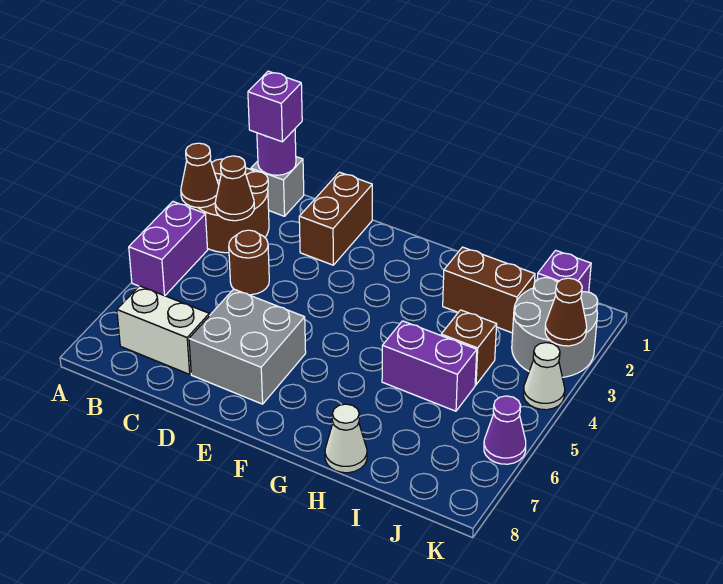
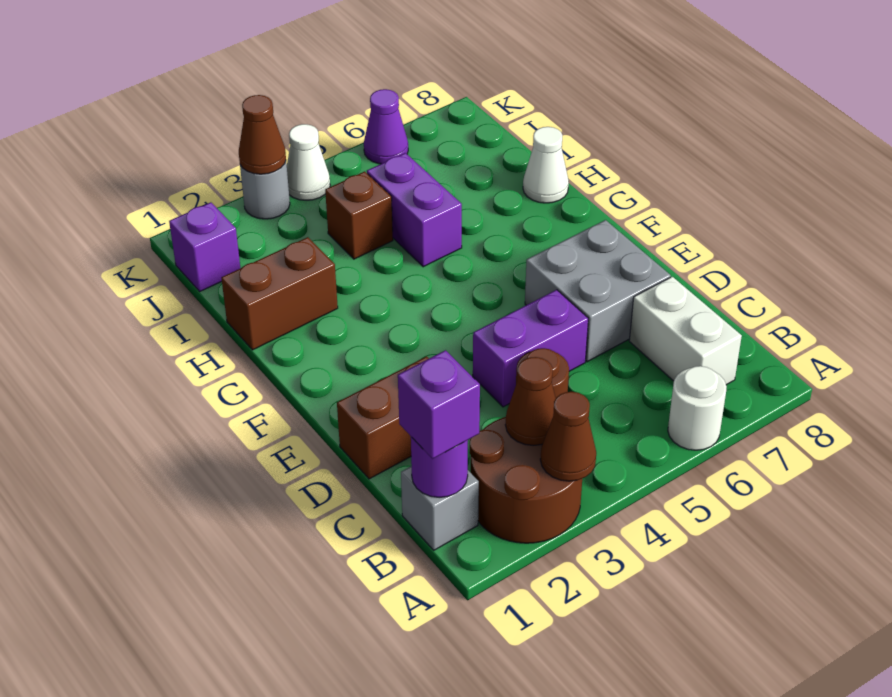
purple 1x2 brick [129,202,208,296] -> purple 1x2 brick moved to [473,290,588,407]
none -> white 1x1 round brick [668,366,727,450]
brown 1x2 brick [443,247,535,333] -> brown 1x2 brick turned to [221,237,338,350]
grey 2x2 round brick [512,278,598,377] -> grey 1x1 round brick [240,161,290,219]

